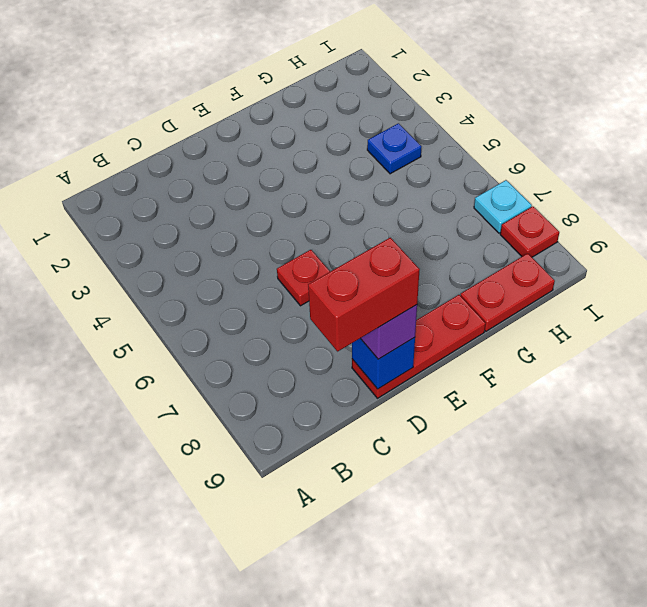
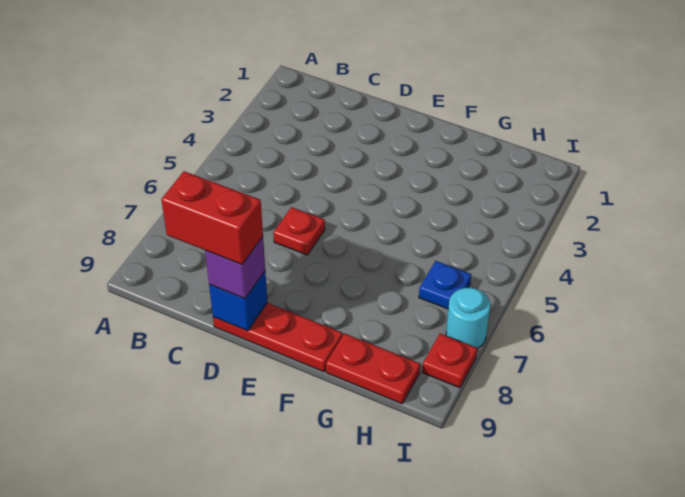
blue 1x1 plate [367,123,421,174] -> blue 1x1 plate moved to [419,261,471,309]
cyan 1x1 plate [474,180,532,233] -> cyan 1x1 round brick [446,288,490,348]

